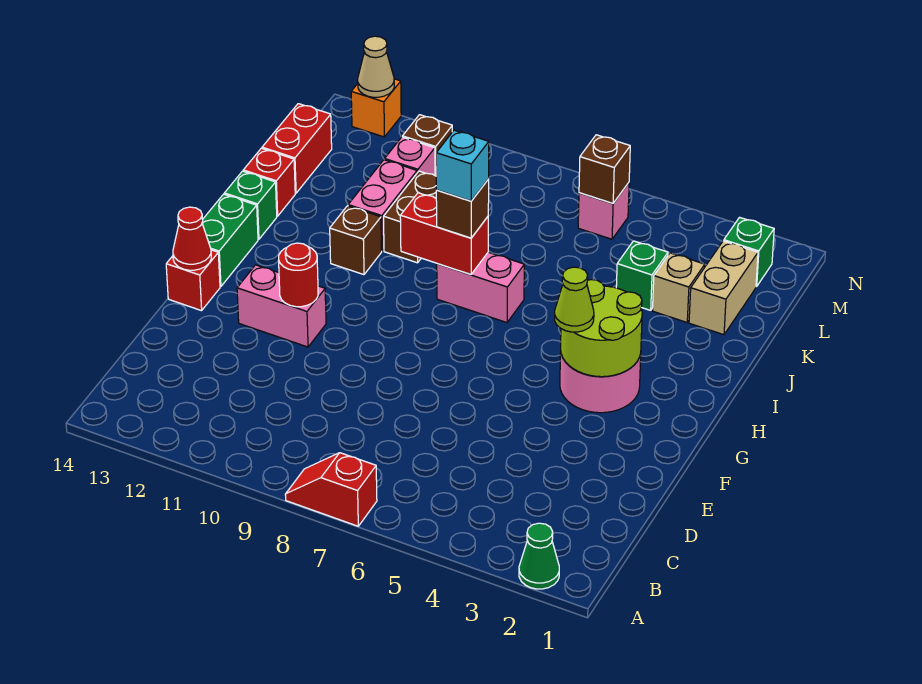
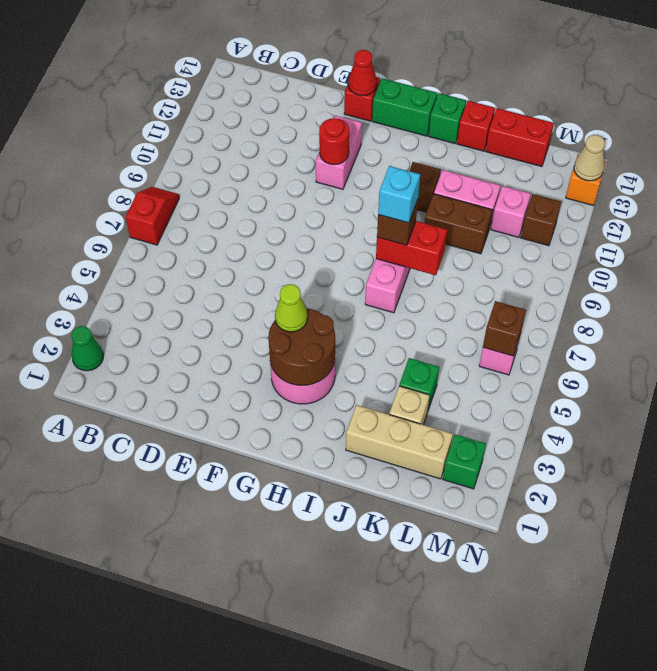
lime 2x2 round brick [561,280,642,377] -> brown 2x2 round brick [268,308,335,385]
red 1x2 brick [400,193,488,274] -> red 1x2 brick turned to [376,221,447,275]
tan 1x2 brick [689,241,758,335] -> tan 1x3 brick [346,405,453,479]

